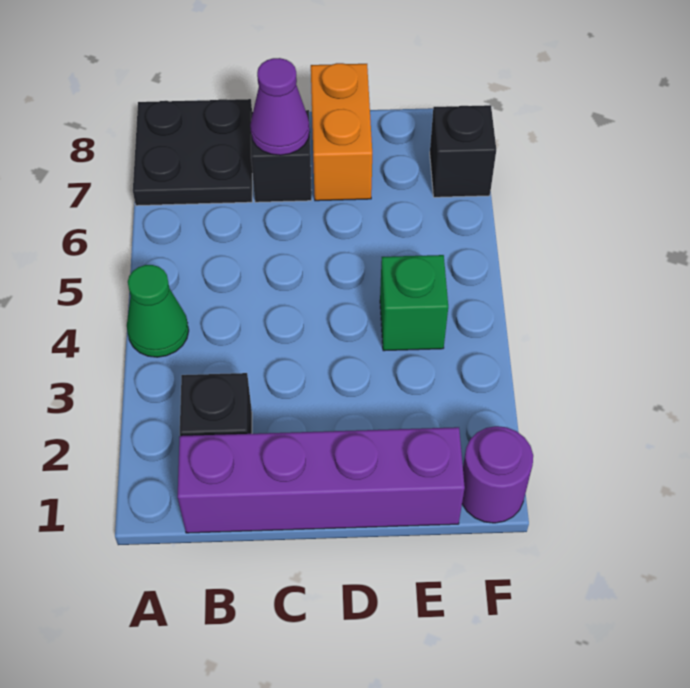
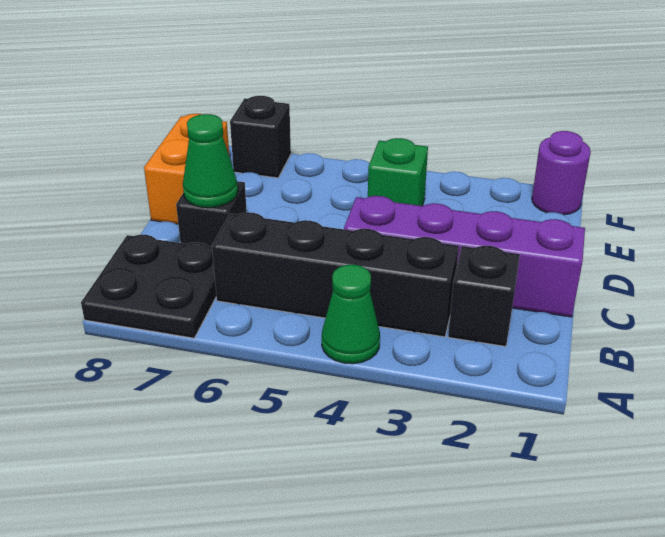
purple 1x4 brick [177,427,465,533] -> purple 1x4 brick turned to [344,196,585,317]
none -> black 1x4 brick [212,212,459,337]
purple 1x1 cone [250,58,310,155] -> green 1x1 cone [183,114,238,208]
orange 1x2 brick [311,63,372,201] -> orange 1x2 brick turned to [144,114,229,224]

